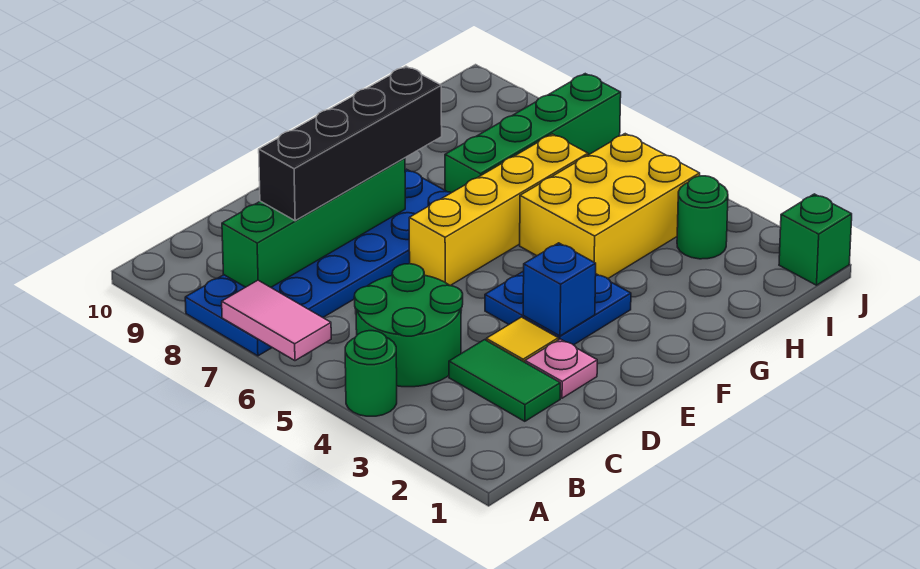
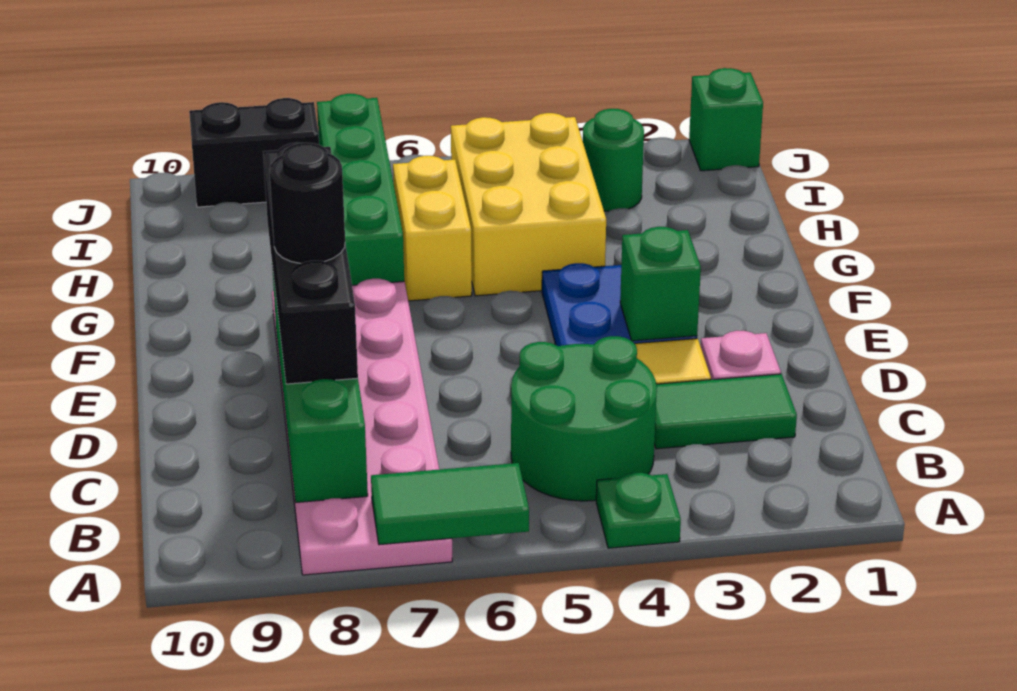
green 1x1 round brick [345,331,397,416] -> green 1x1 plate [596,473,681,548]
pink 1x2 tile [222,280,331,361] -> green 1x2 tile [371,463,529,545]
blue 2x6 plate [185,169,451,356] -> pink 2x6 plate [272,279,452,575]
none -> black 1x1 round brick [270,143,345,263]
blue 1x1 brick [523,243,596,336] -> green 1x1 brick [620,227,701,341]
yellow 1x4 brick [409,134,588,286] -> yellow 1x2 brick [393,156,472,301]
none -> black 1x2 brick [189,98,319,207]

